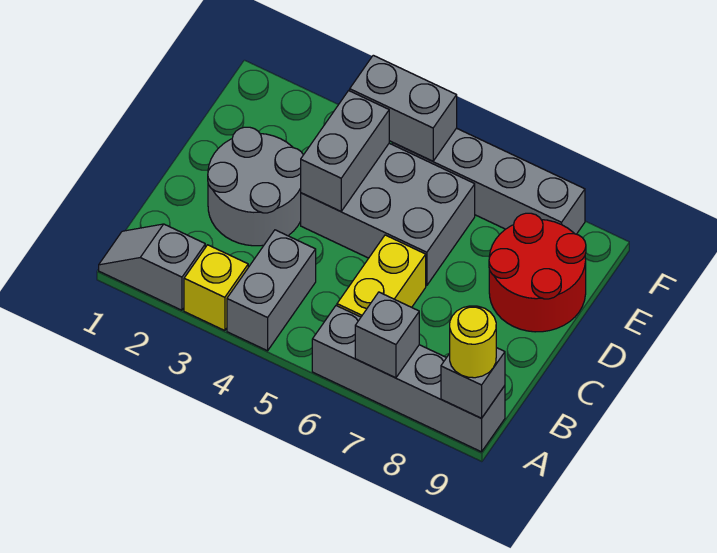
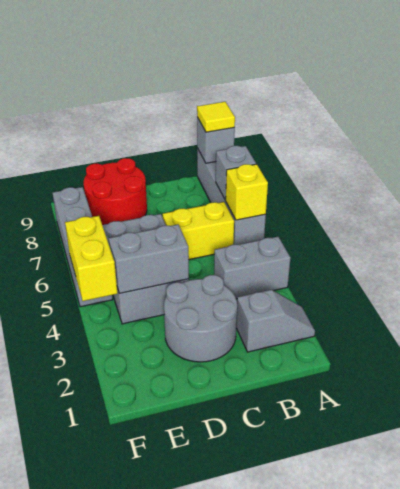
grey 1x2 slope [99,224,205,310] -> grey 1x2 slope turned to [236,290,315,352]
yellow 1x1 brick [184,245,248,331] -> yellow 1x1 brick moved to [226,164,268,220]
yellow 1x1 round brick [449,306,496,378] -> yellow 1x1 tile [197,102,235,132]
grey 1x2 brick [350,55,457,161] -> yellow 1x2 brick [65,216,118,301]

